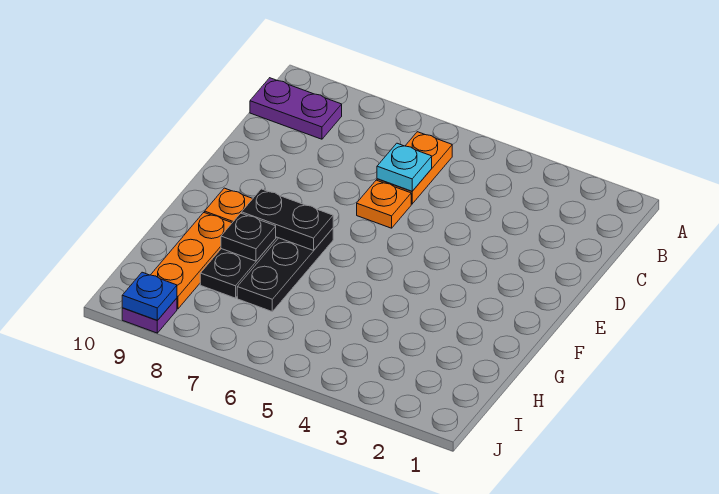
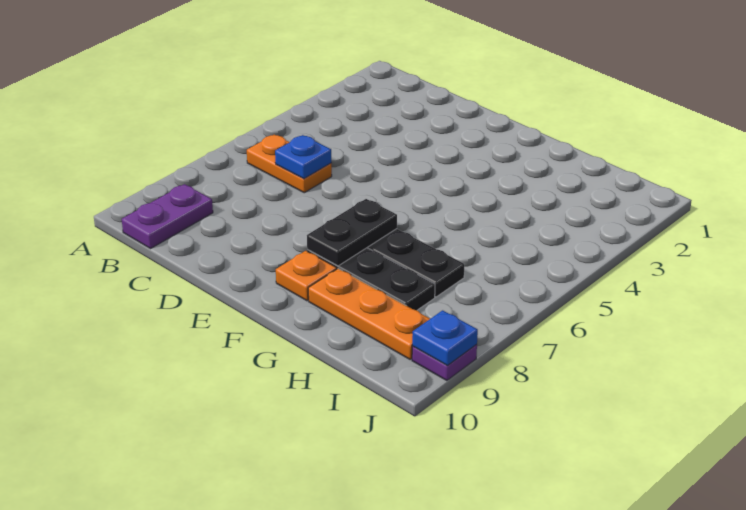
cyan 1x1 plate [377,143,432,191] -> blue 1x1 plate [275,135,331,179]
orange 1x1 plate [357,180,411,228] -> none
black 1x1 plate [221,213,276,261] -> none

